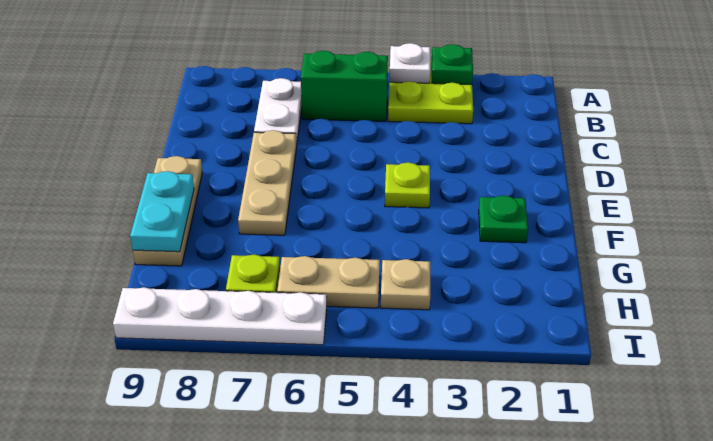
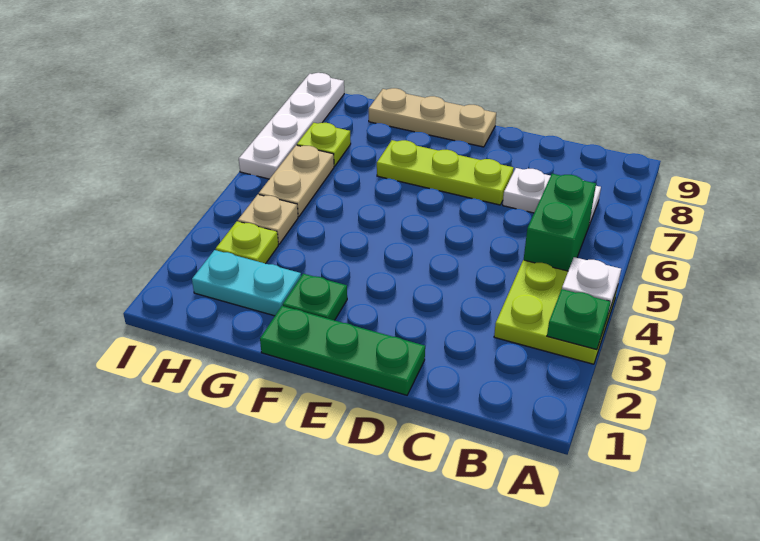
none -> green 1x3 plate [260,306,425,395]
tan 1x3 plate [238,130,297,235] -> lime 1x3 plate [377,140,514,205]
lime 1x1 plate [385,162,430,208] -> lime 1x1 plate moved to [216,221,278,264]
cyan 1x2 plate [130,171,194,252] -> cyan 1x2 plate moved to [192,250,301,316]

